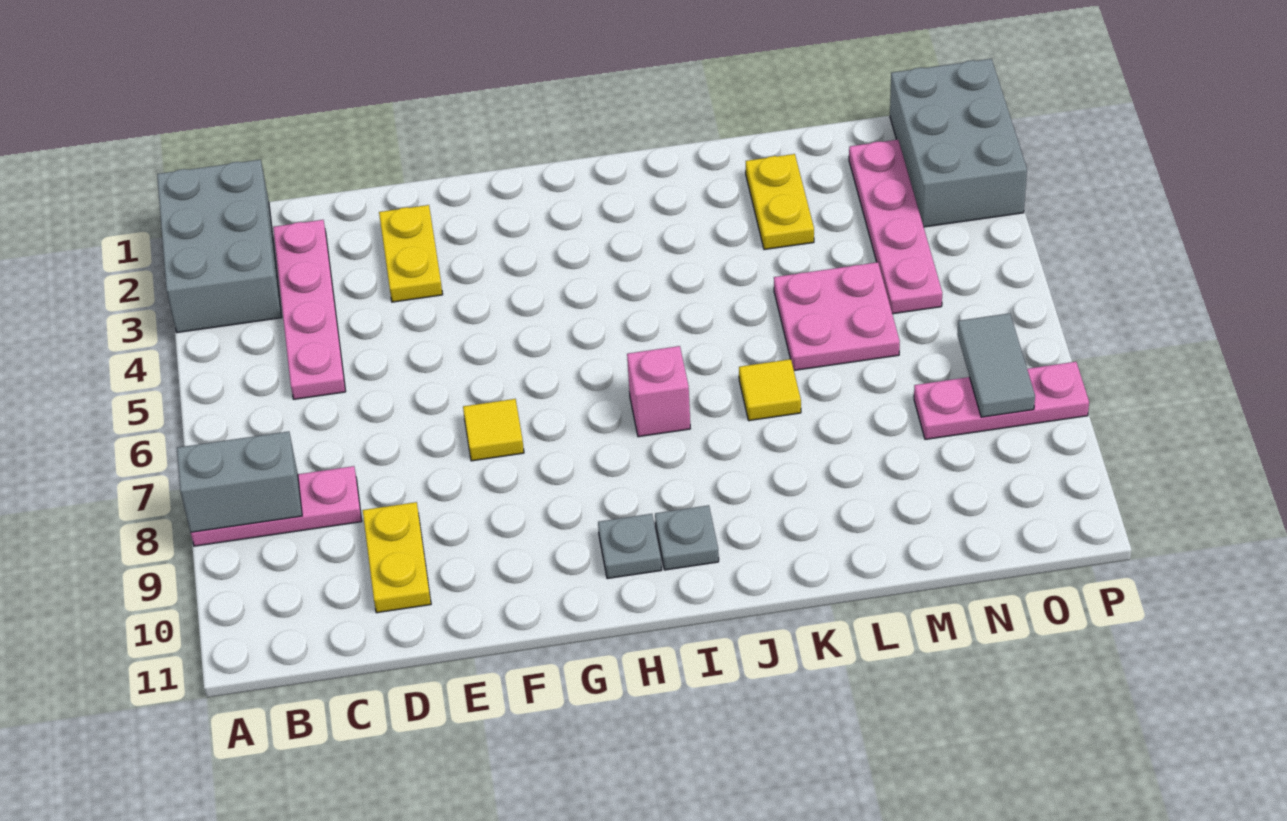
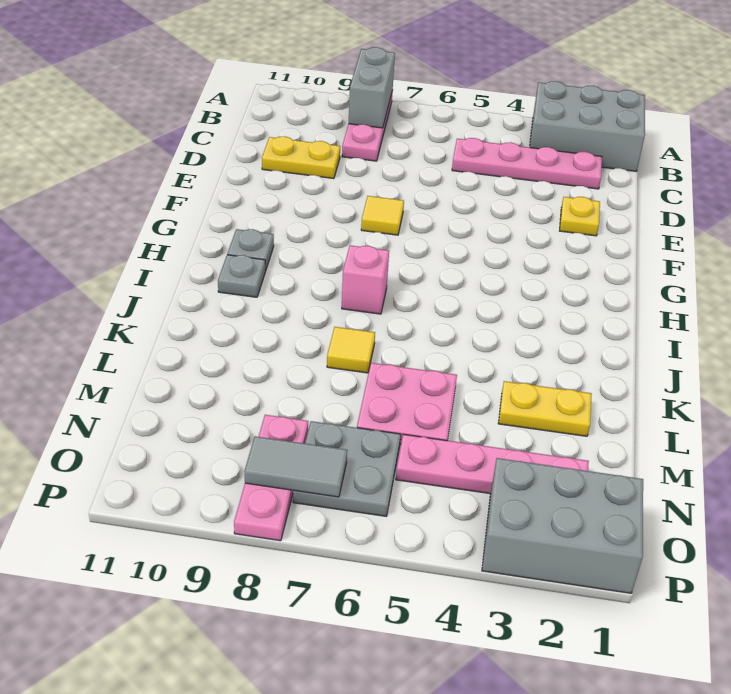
yellow 1x2 plate [379,205,443,302] -> yellow 1x1 plate [560,197,600,236]
none -> grey 2x2 plate [293,421,401,516]

